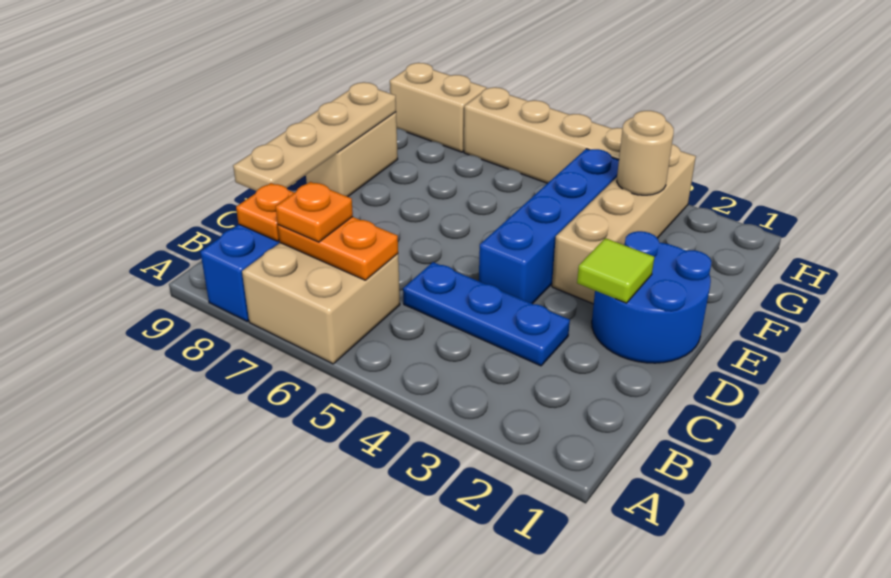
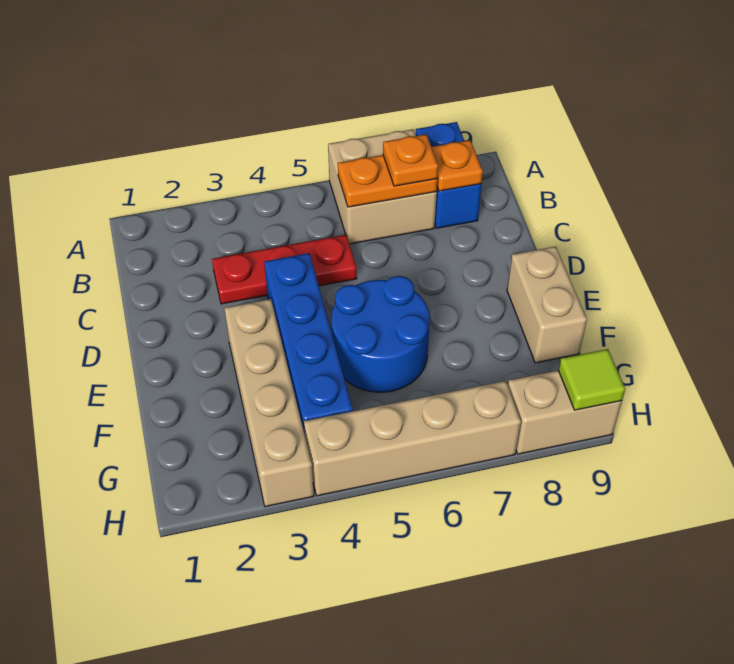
blue 1x3 plate [403,262,570,366] -> red 1x3 plate [212,235,357,304]
tan 1x4 plate [233,82,396,191] -> none
blue 2x2 round brick [592,231,711,363] -> blue 2x2 round brick moved to [332,276,430,392]
lime 1x1 tile [577,238,654,303] -> lime 1x1 tile moved to [558,349,625,410]
tan 1x1 round brick [617,111,674,195] -> none

